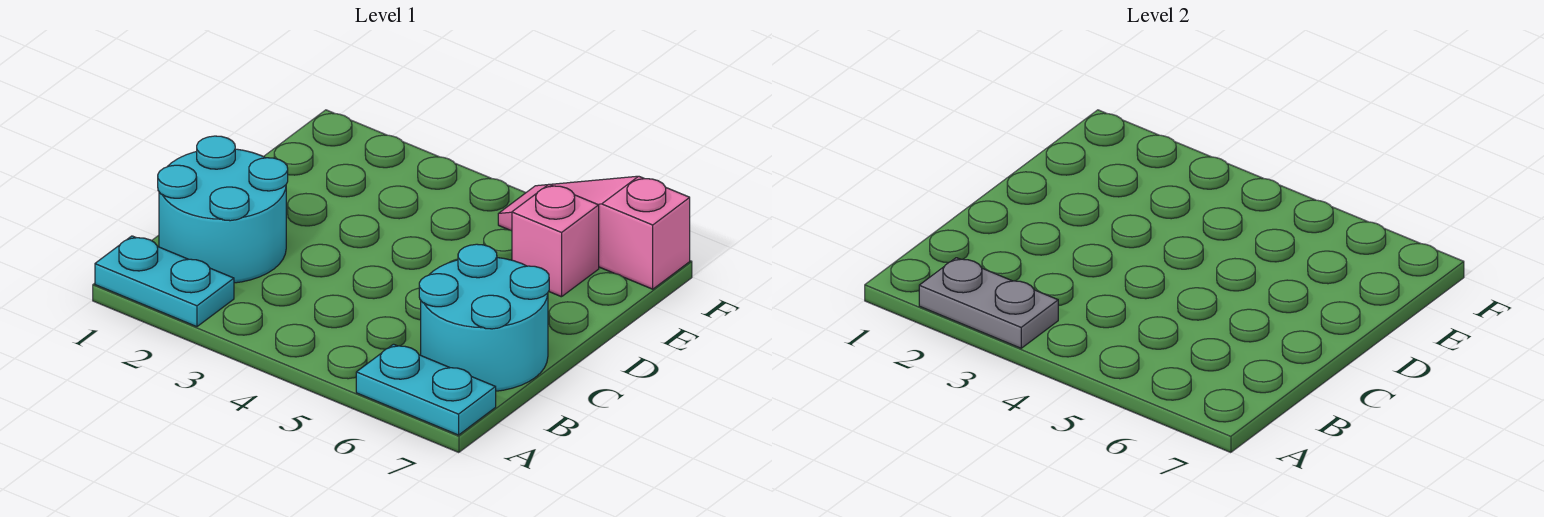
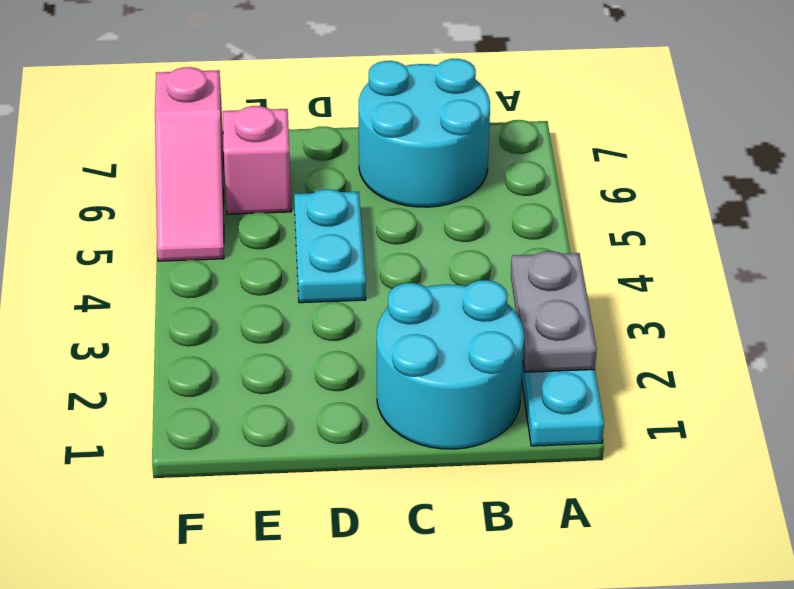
cyan 1x2 plate [356,344,496,435] -> cyan 1x2 plate moved to [294,189,366,303]

